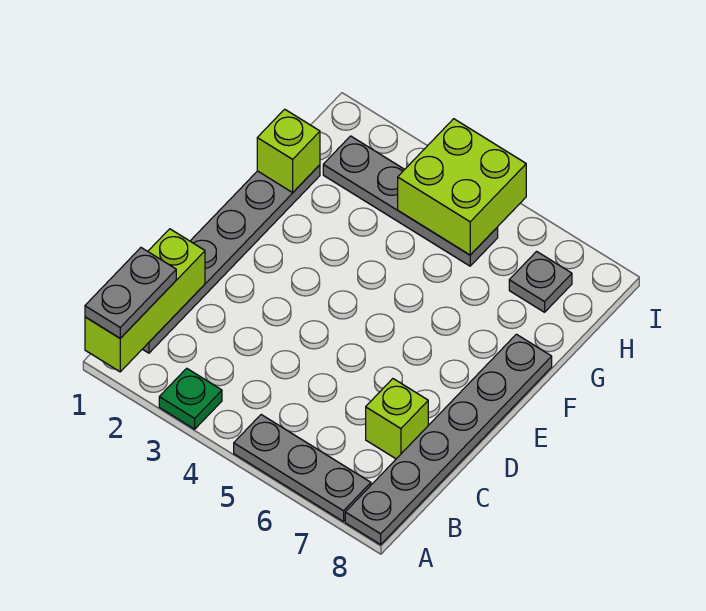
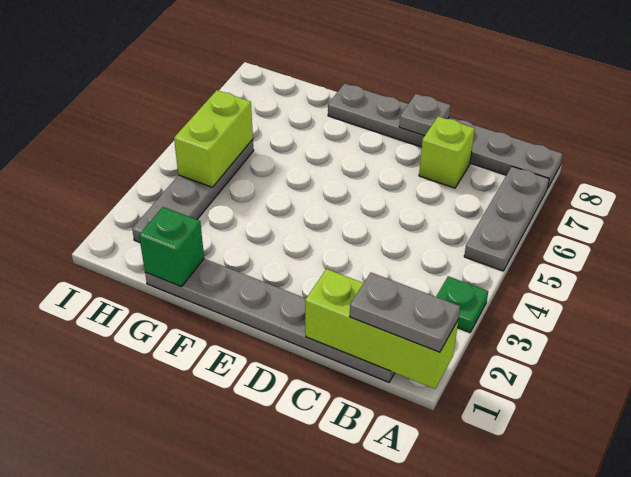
lime 1x1 brick [257,109,320,192] -> green 1x1 brick [139,207,204,287]
lime 2x2 brick [398,119,526,255] -> lime 1x2 brick [174,90,253,187]
grey 1x1 plate [509,251,572,312] -> grey 1x1 plate moved to [399,94,451,136]

